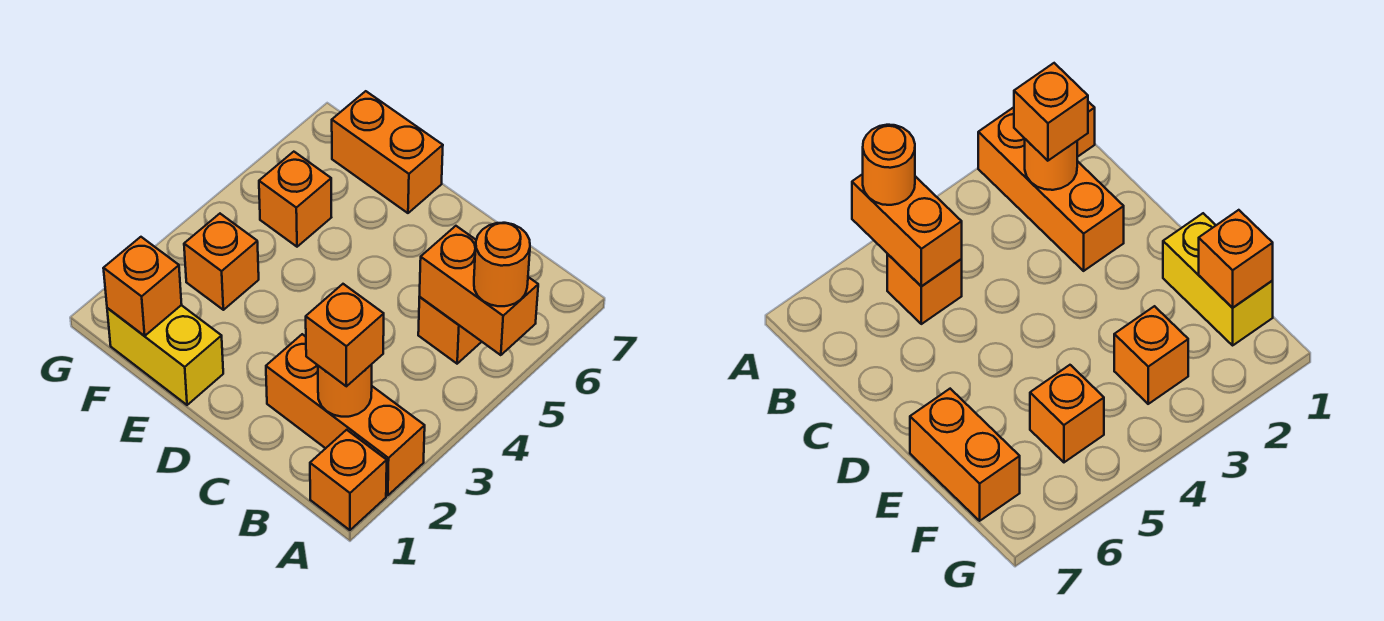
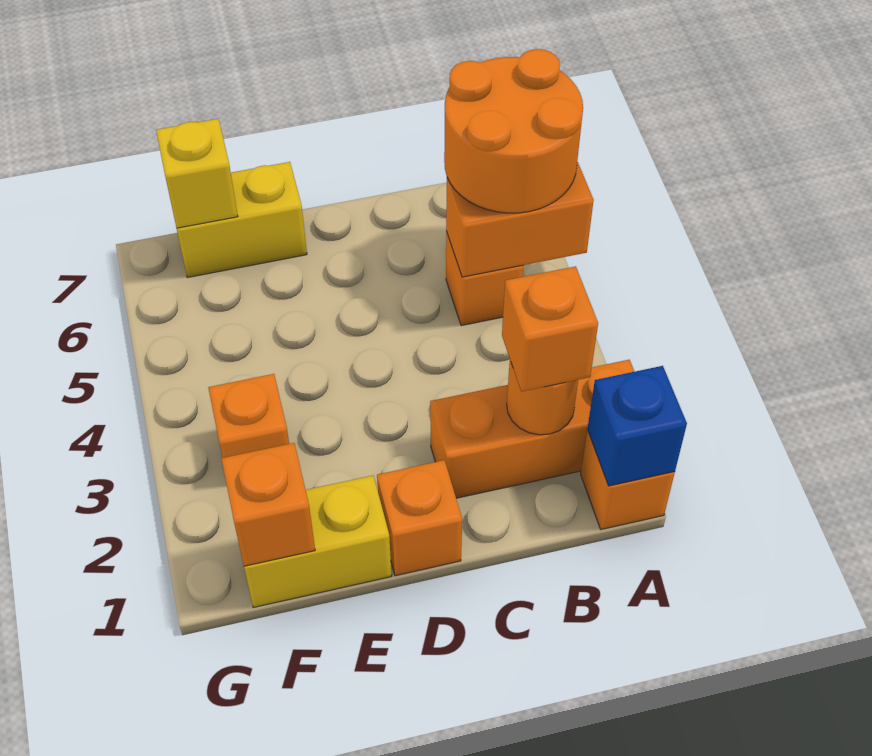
none -> blue 1x1 brick [587,366,687,486]
orange 1x1 round brick [474,223,530,306] -> orange 2x2 round brick [444,49,583,213]
orange 1x2 brick [332,91,443,213] -> yellow 1x2 brick [177,162,307,278]
orange 1x1 brick [259,152,331,247] -> orange 1x1 brick moved to [377,460,462,576]
none -> yellow 1x1 brick [156,119,238,228]

